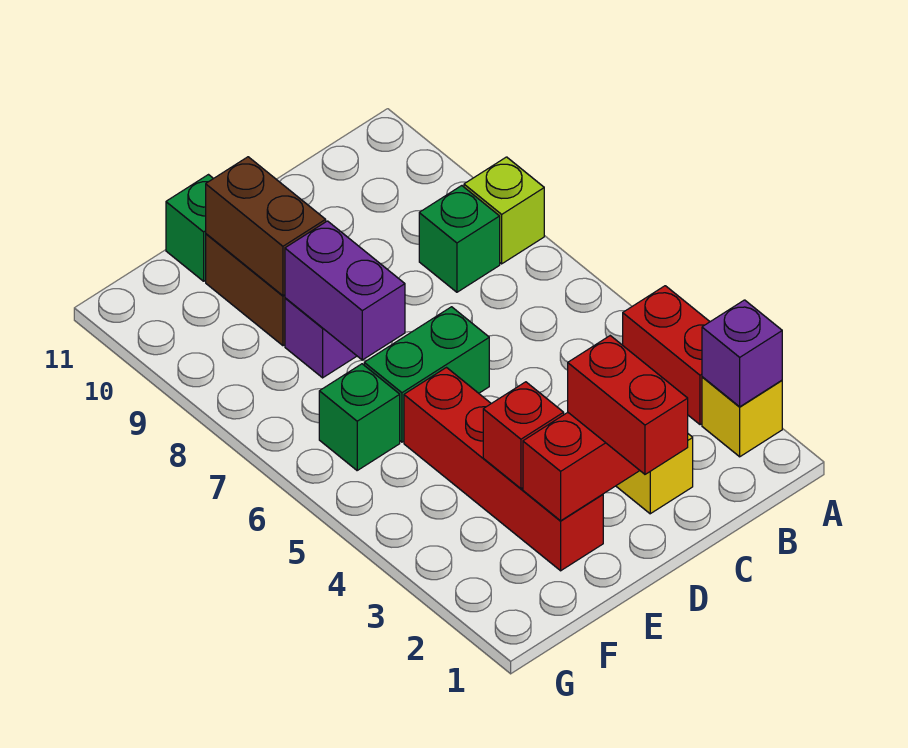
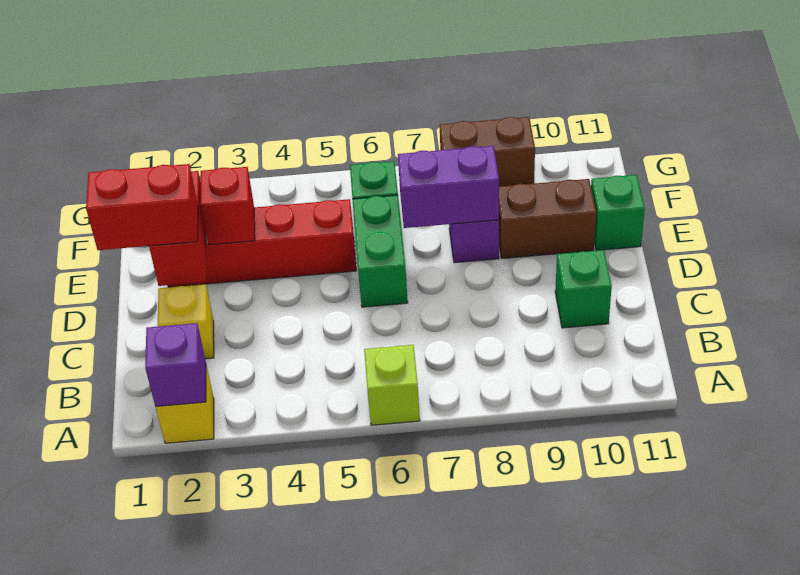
red 1x2 brick [623,286,710,425] -> none
lime 1x1 brick [464,157,544,264] -> lime 1x1 brick moved to [364,345,420,425]
green 1x1 brick [419,186,500,292] -> green 1x1 brick moved to [555,250,612,328]
brown 1x2 brick [206,157,326,296] -> brown 1x2 brick moved to [440,117,535,186]

